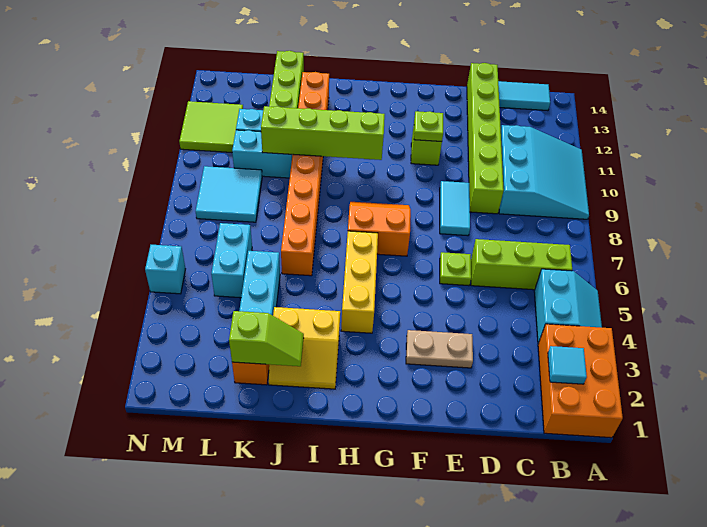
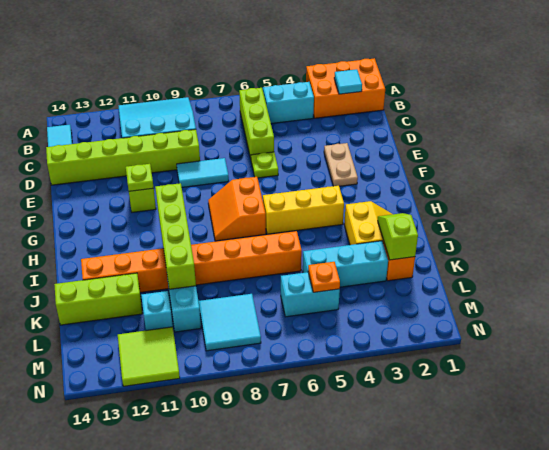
none -> orange 1x1 plate [308,262,340,292]
cyan 1x1 brick [145,245,185,294] -> none

